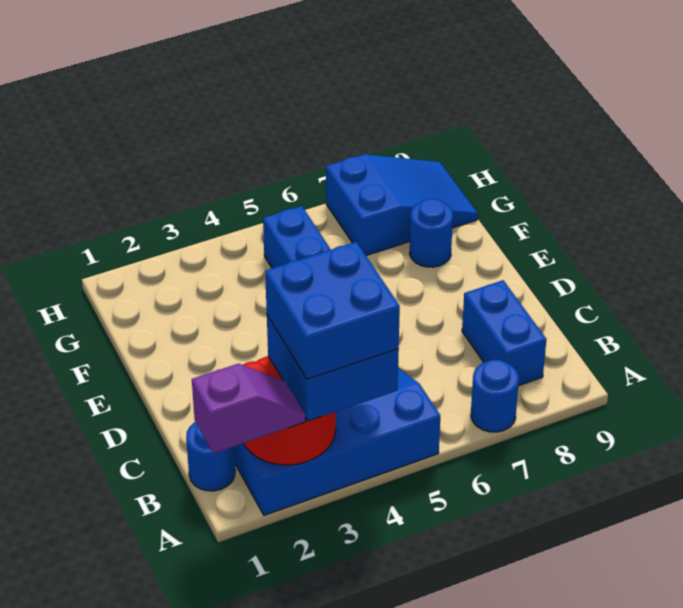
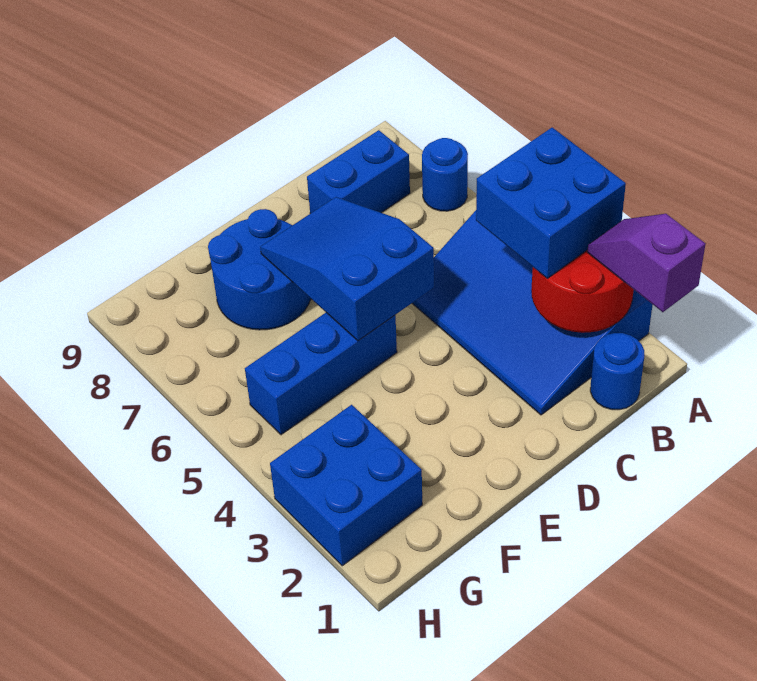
blue 2x2 brick [265,242,400,379] -> blue 2x2 brick moved to [270,405,422,566]
blue 1x1 round brick [410,198,453,267] -> blue 2x2 round brick [208,209,311,330]
blue 2x3 slope [326,154,478,256] -> blue 2x3 slope moved to [260,197,434,341]

